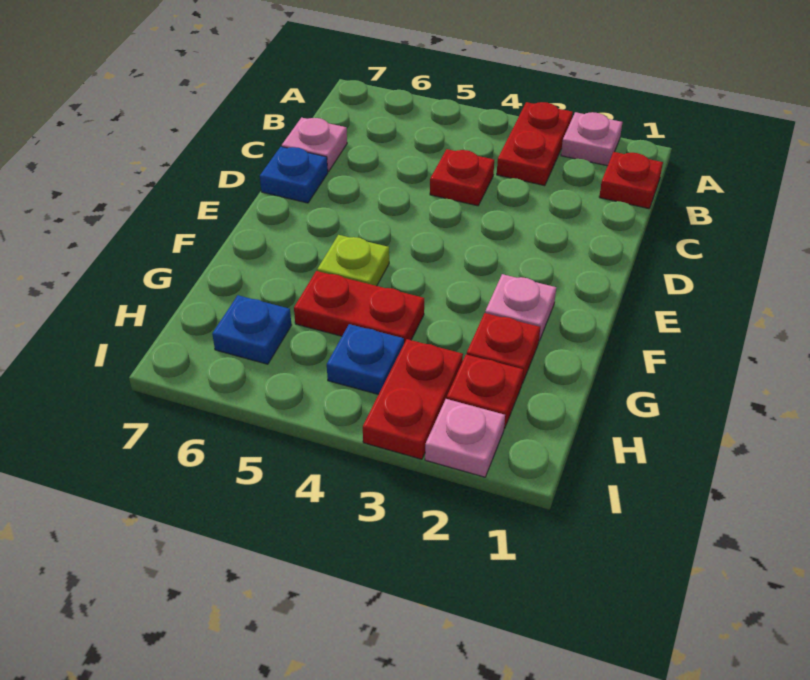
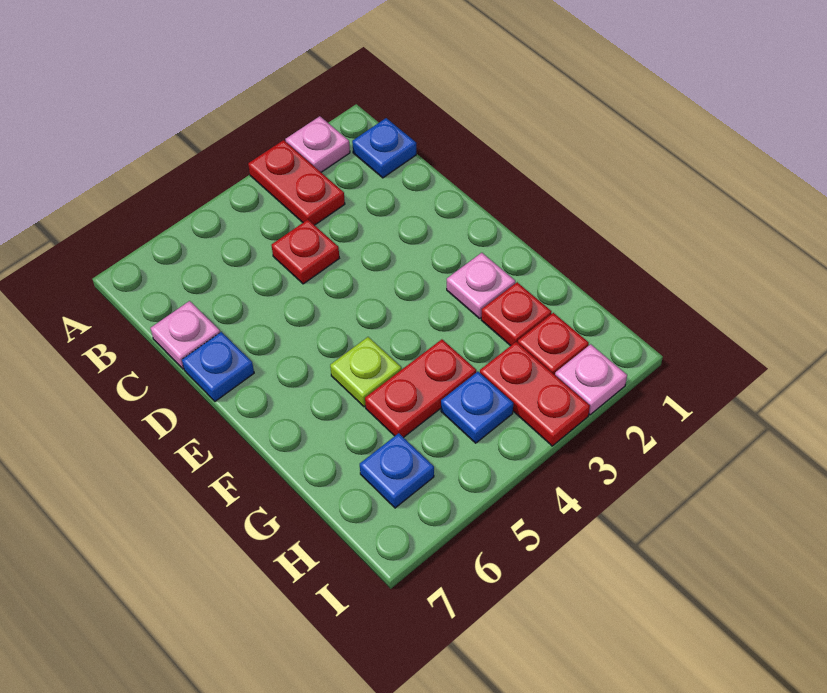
red 1x1 plate [599,152,663,209] -> blue 1x1 plate [352,118,416,178]

